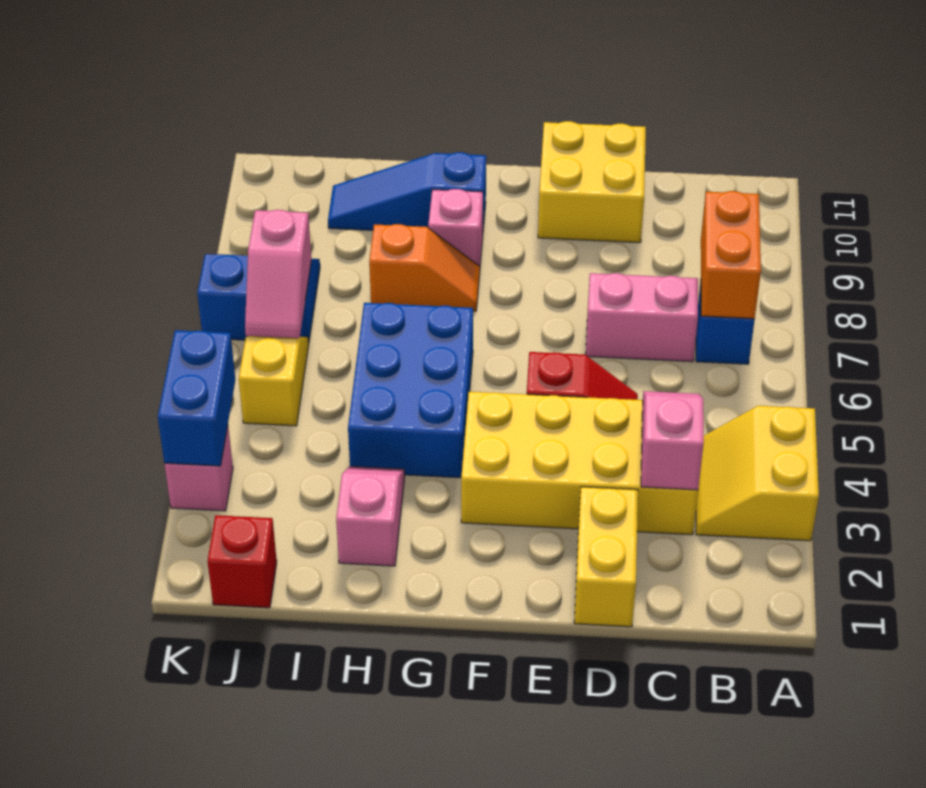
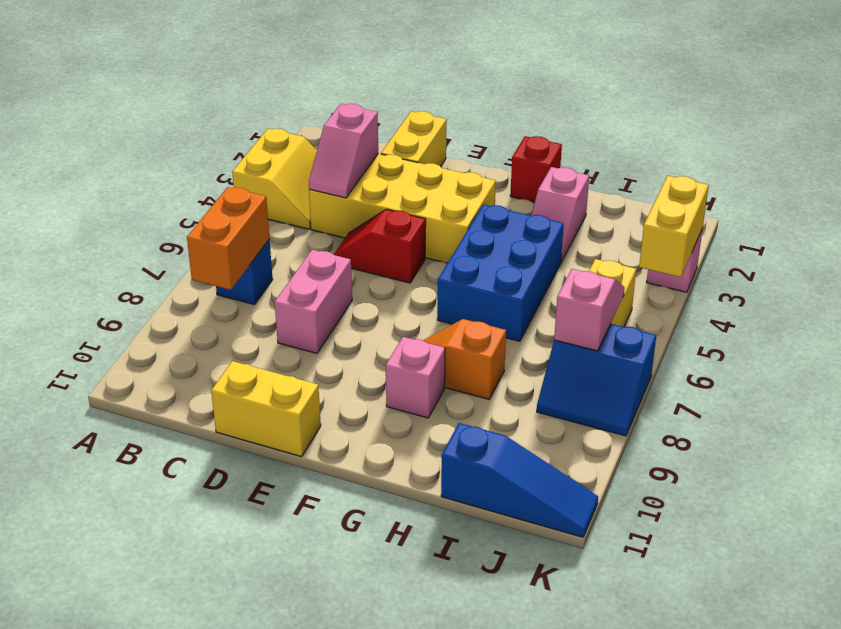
pink 1x2 brick [586,273,698,362] -> pink 1x2 brick turned to [275,250,352,353]
yellow 2x2 brick [538,121,646,243] -> yellow 1x2 brick [211,361,321,457]
blue 1x3 slope [328,152,486,230] -> blue 1x3 slope moved to [441,423,598,537]
red 1x1 brick [207,515,277,608] -> red 1x1 brick moved to [510,136,562,202]
blue 1x2 brick [158,330,235,466] -> yellow 1x2 brick [639,176,709,277]

